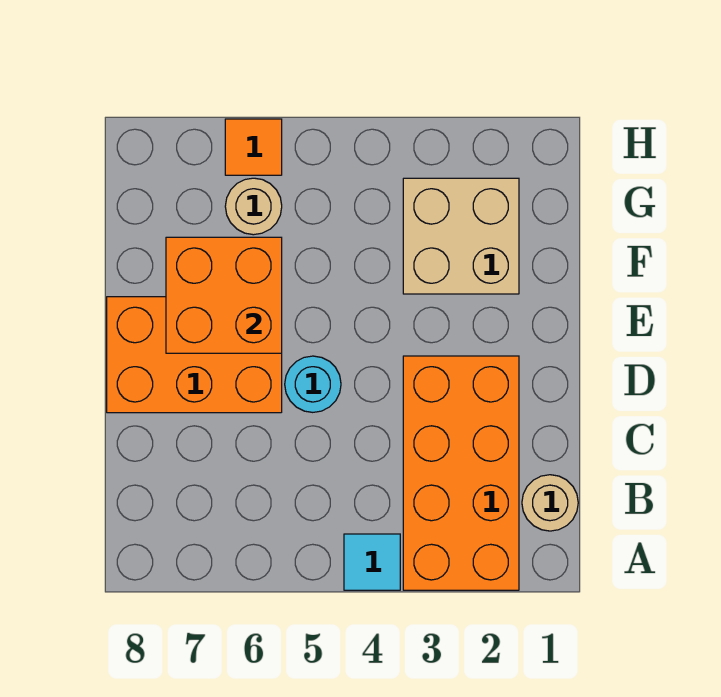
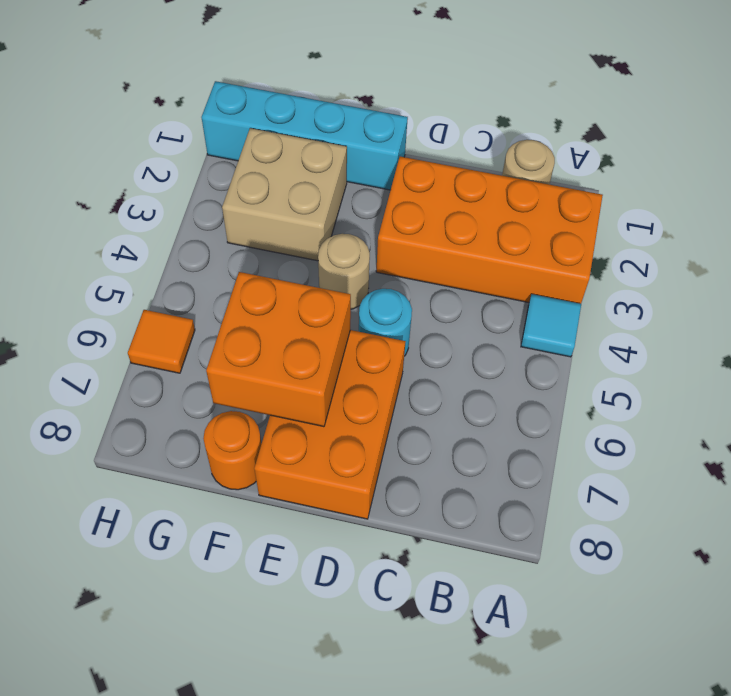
none -> cyan 1x4 brick [201,81,408,190]
none -> orange 1x1 round brick [203,411,261,490]
tan 1x1 round brick [225,178,282,235] -> tan 1x1 round brick moved to [318,234,370,309]

